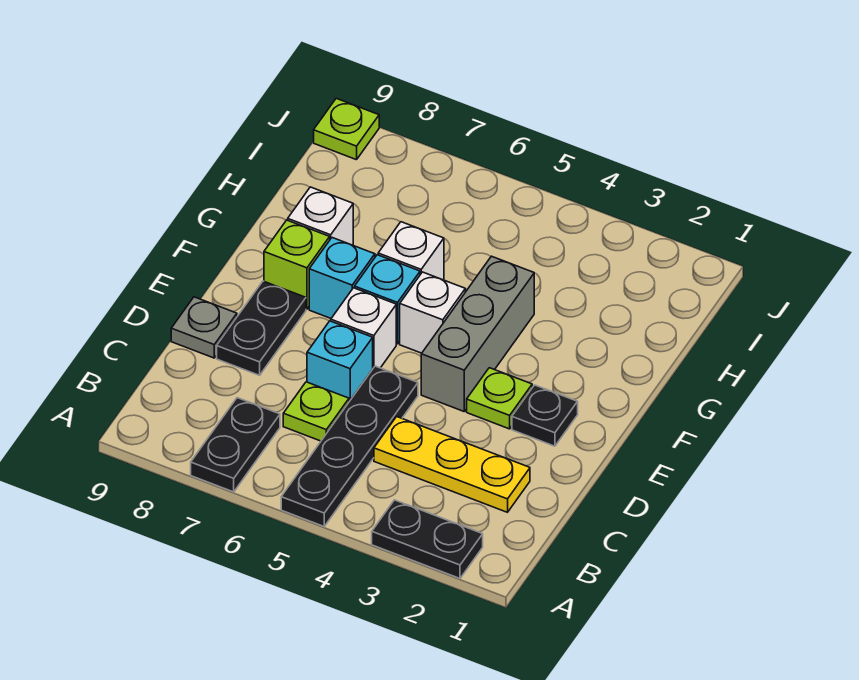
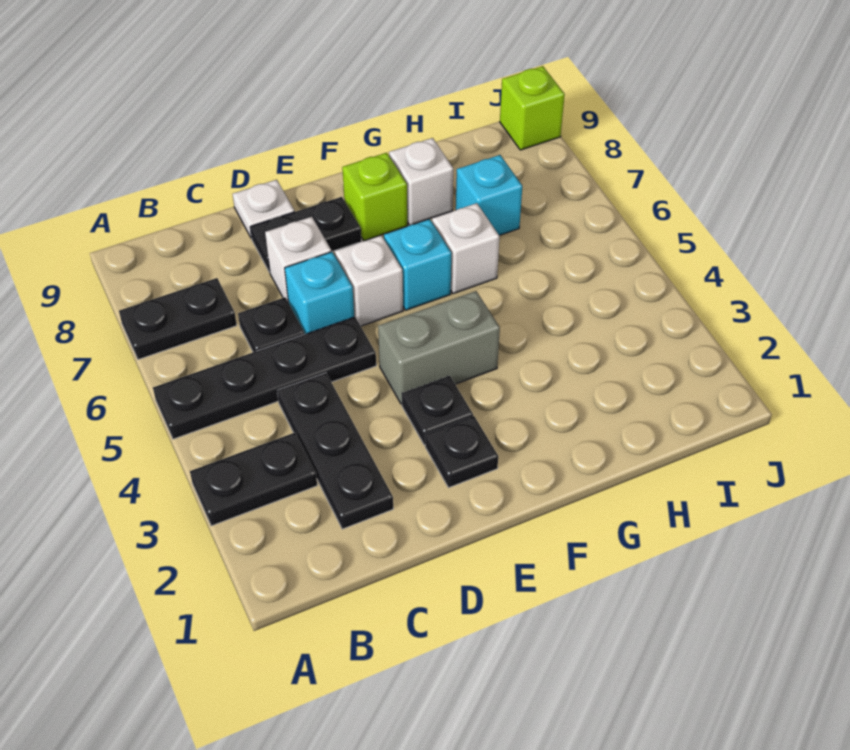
black 1x2 plate [372,500,483,578] -> black 1x2 plate turned to [190,433,317,526]
yellow 1x3 plate [374,417,530,512] -> black 1x3 plate [277,373,393,529]
lime 1x1 plate [283,382,349,441] -> black 1x1 plate [238,297,305,352]
grey 1x1 plate [171,297,237,358] -> white 1x1 plate [233,180,294,238]
lime 1x1 plate [467,368,532,429] -> black 1x1 plate [402,376,473,445]
grey 1x3 brick [421,256,534,411] -> grey 1x2 brick [378,291,500,404]
white 1x1 brick [400,272,465,353] -> white 1x1 brick moved to [265,217,331,301]
cyan 1x1 brick [309,238,375,318] -> cyan 1x1 brick moved to [456,155,522,235]
lime 1x1 plate [314,98,379,160] -> lime 1x1 brick [500,66,565,150]

